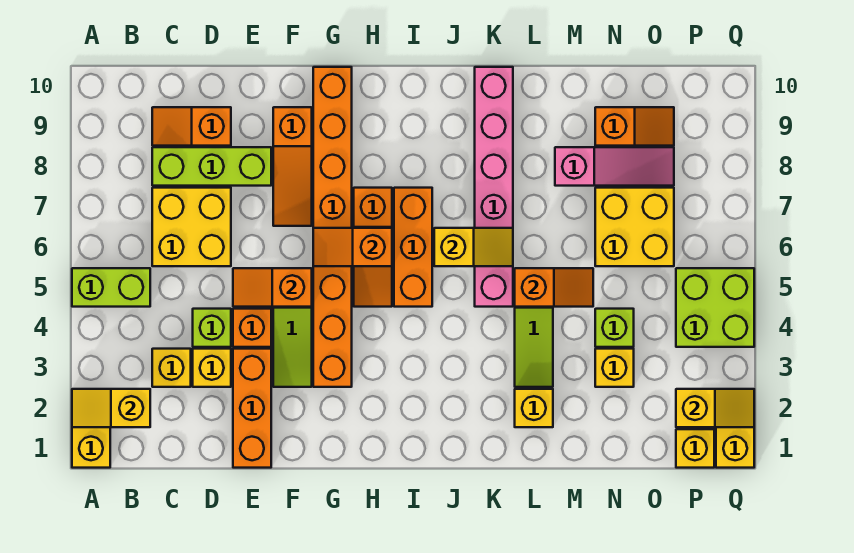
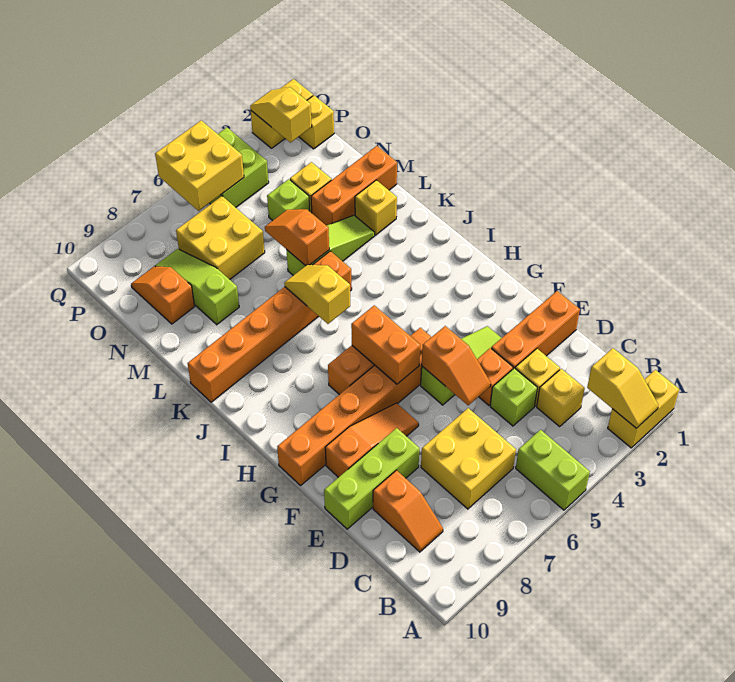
lime 1x3 brick [152,147,271,186] -> lime 1x3 brick turned to [324,428,420,529]
orange 1x8 brick [313,67,352,387] -> orange 1x6 brick [277,328,431,485]
orange 1x2 slope [313,228,392,266] -> orange 1x2 brick [351,305,420,384]
orange 1x3 brick [394,188,432,307] -> orange 1x3 brick moved to [311,146,397,226]
pink 1x6 brick [475,67,513,307] -> orange 1x6 brick [188,251,352,402]
pink 1x3 slope [555,147,674,186] -> lime 1x3 slope [155,249,239,325]
none -> yellow 2x2 brick [155,120,244,211]

